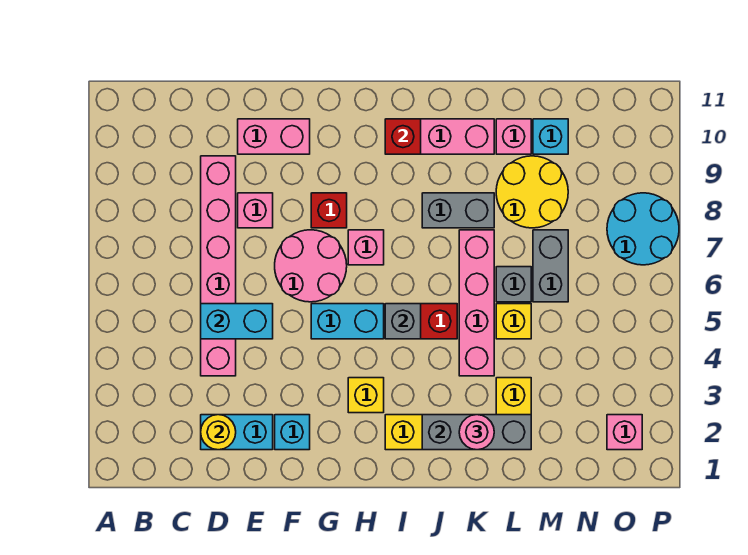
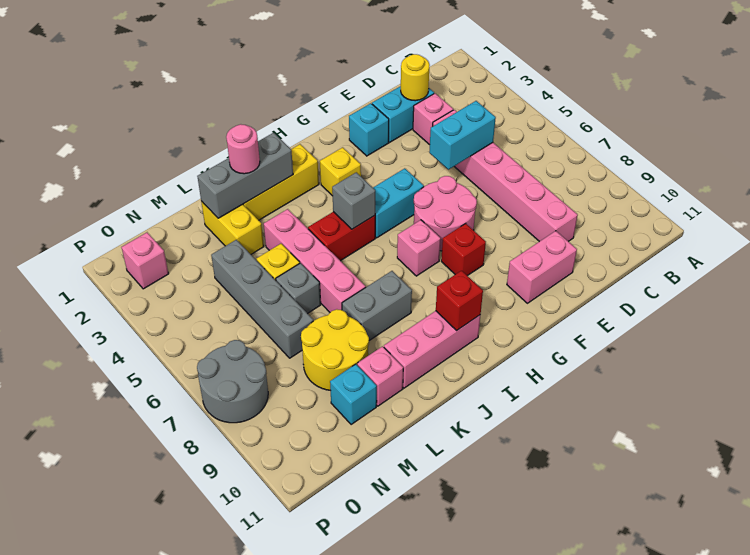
pink 1x1 brick [238,193,273,228] -> pink 1x1 brick moved to [413,93,453,145]
grey 1x2 brick [533,230,568,302] -> grey 1x4 brick [211,240,313,358]
cyan 2x2 round brick [607,193,679,265] -> grey 2x2 round brick [197,340,268,423]

